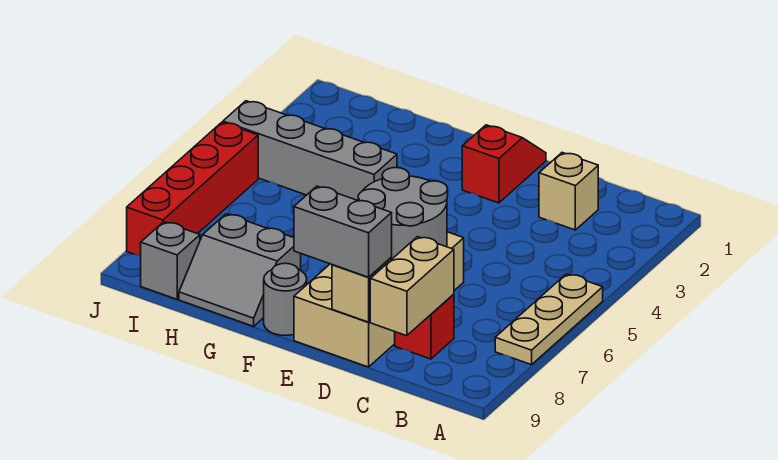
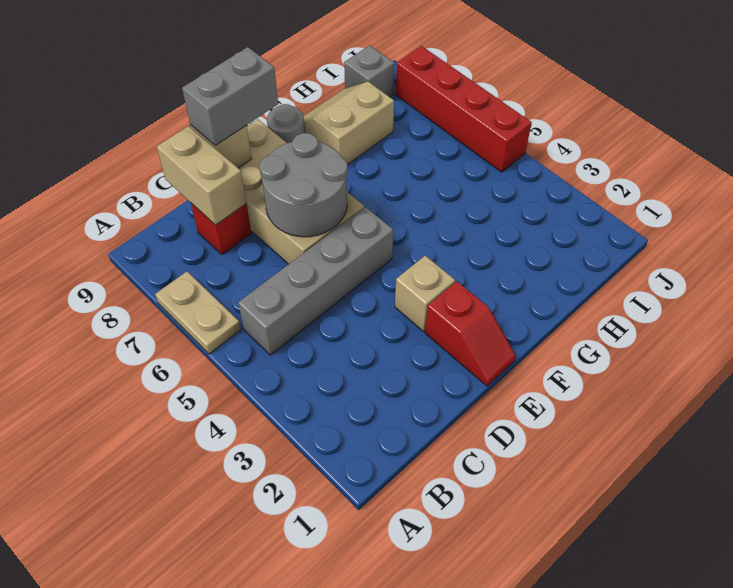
tan 1x3 plate [495,274,603,365] -> tan 1x2 plate [155,272,241,354]
tan 1x1 brick [539,153,598,230] -> tan 1x1 brick moved to [395,256,455,331]
grey 1x4 brick [223,101,397,200] -> grey 1x4 brick moved to [238,207,393,355]
grey 2x2 slope [179,214,301,326] -> tan 2x2 slope [304,81,394,165]

